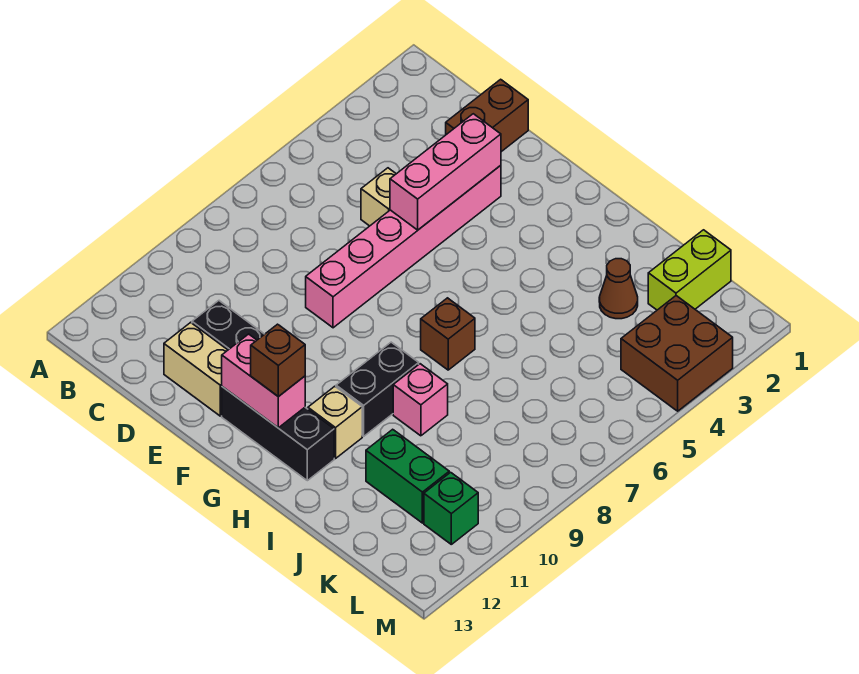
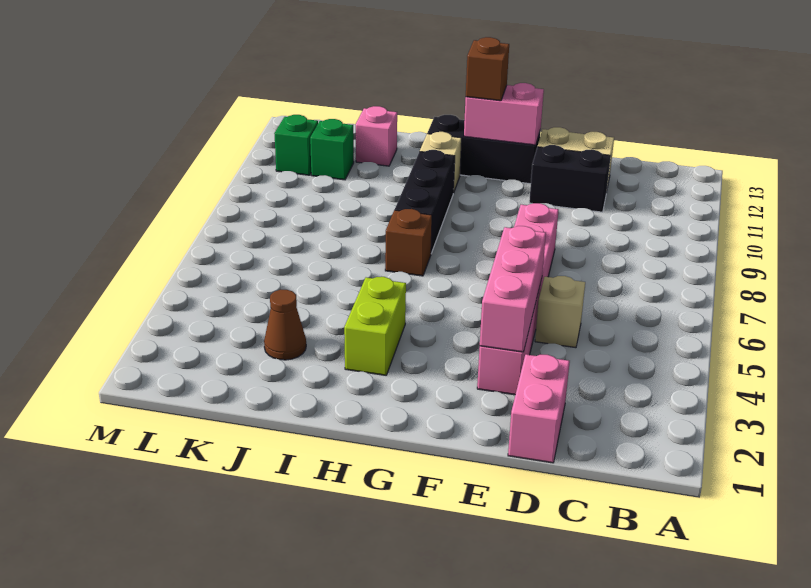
brown 1x2 brick [446,79,528,152] -> pink 1x2 brick [508,354,570,463]
black 1x2 brick [336,342,419,436] -> black 1x3 brick [395,150,455,253]
pink 1x1 brick [393,364,448,436] -> pink 1x1 brick moved to [356,106,397,166]
green 1x2 brick [366,429,449,523] -> green 1x1 brick [310,119,354,180]
lime 1x2 brick [648,230,731,310] -> lime 1x2 brick moved to [344,277,406,375]
brown 2x2 brick [621,296,733,411] -> none

